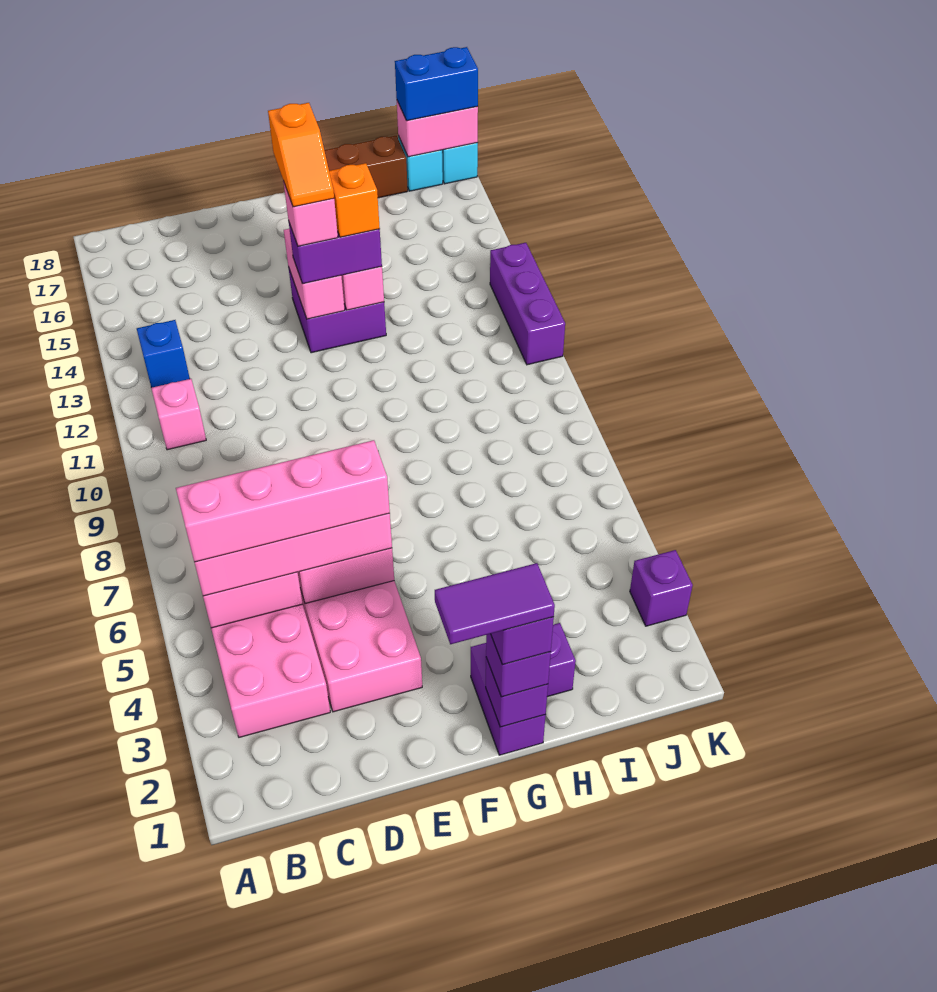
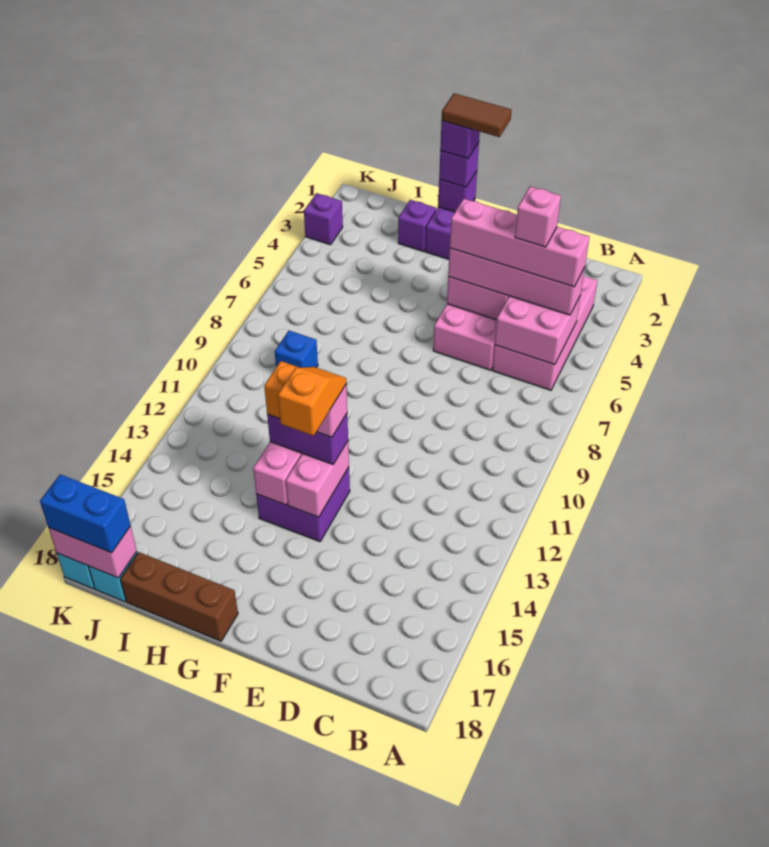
pink 1x1 brick [151,379,206,450] -> pink 1x1 brick moved to [515,187,561,247]
blue 1x1 brick [137,320,190,388] -> blue 1x1 brick moved to [275,331,318,368]
purple 1x2 tile [435,563,555,644] -> brown 1x2 tile [442,93,512,137]
purple 1x3 brick [490,243,565,365] -> none

